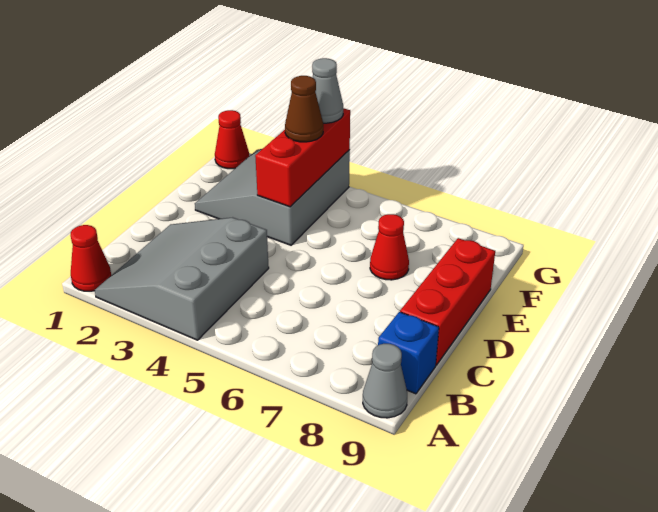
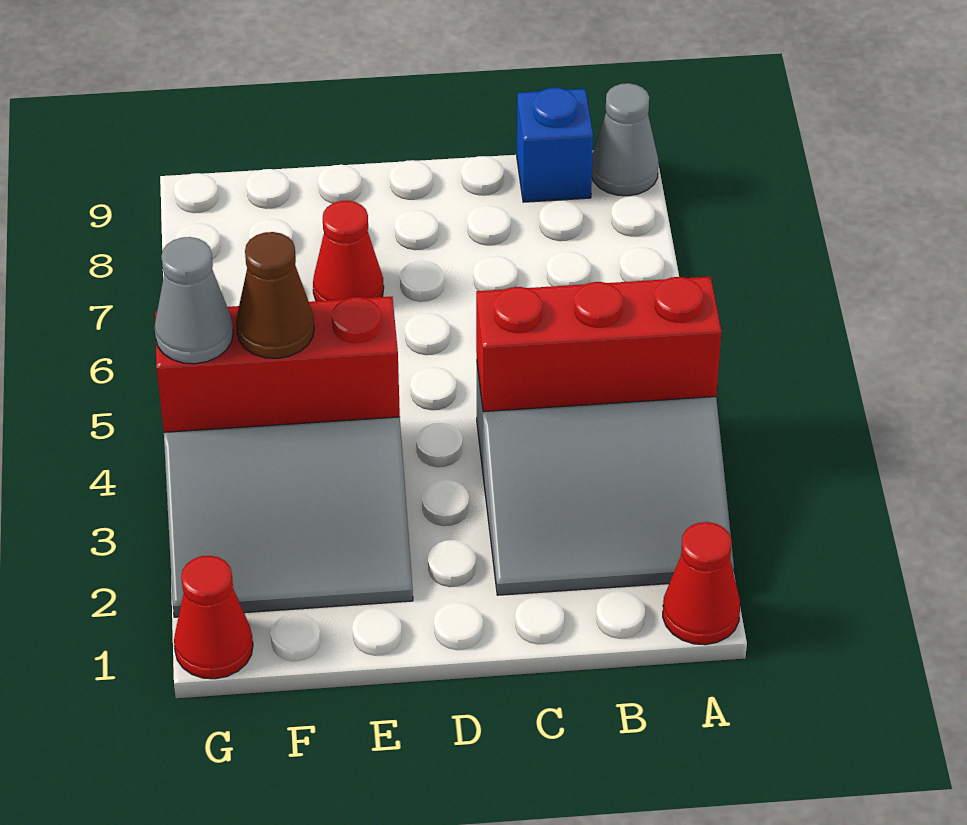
red 1x3 brick [400,238,495,365] -> red 1x3 brick moved to [476,277,721,412]

